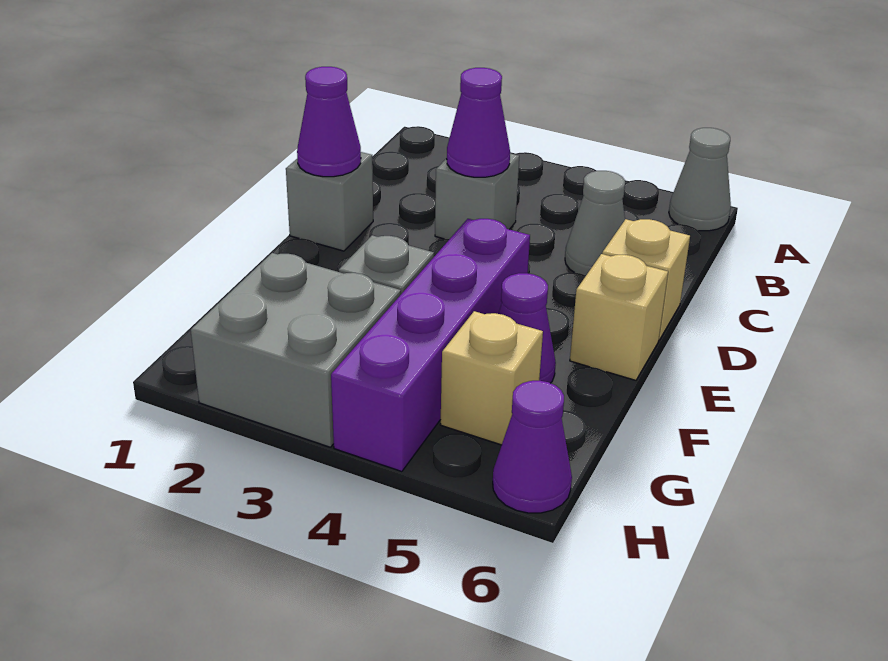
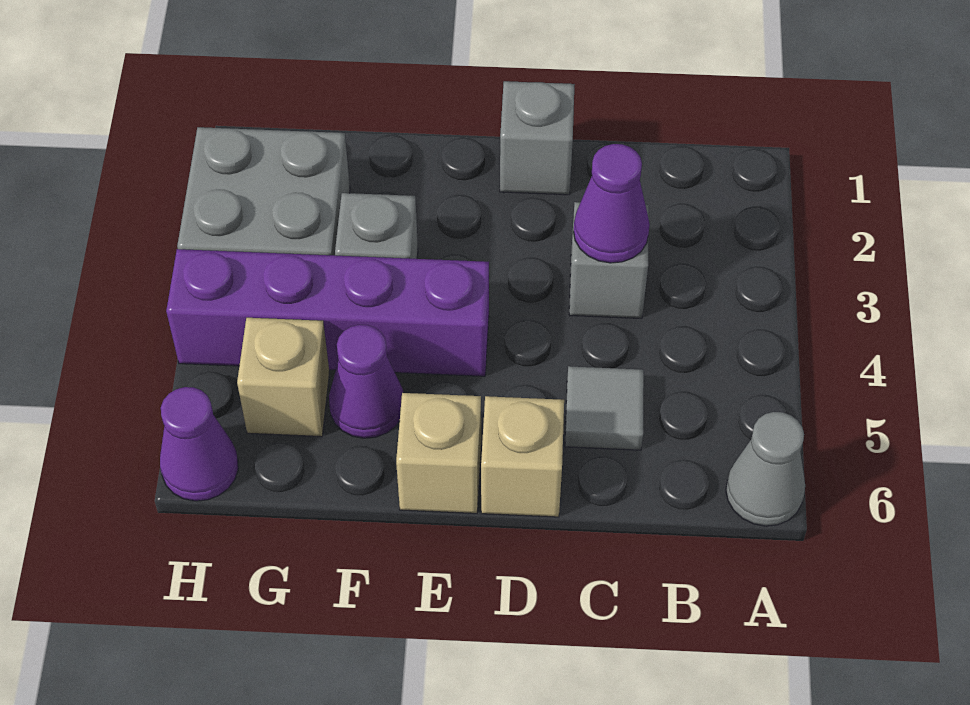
grey 1x1 cone [565,171,625,275] -> grey 1x1 tile [565,366,644,450]
purple 1x1 cone [297,67,361,177] -> none

